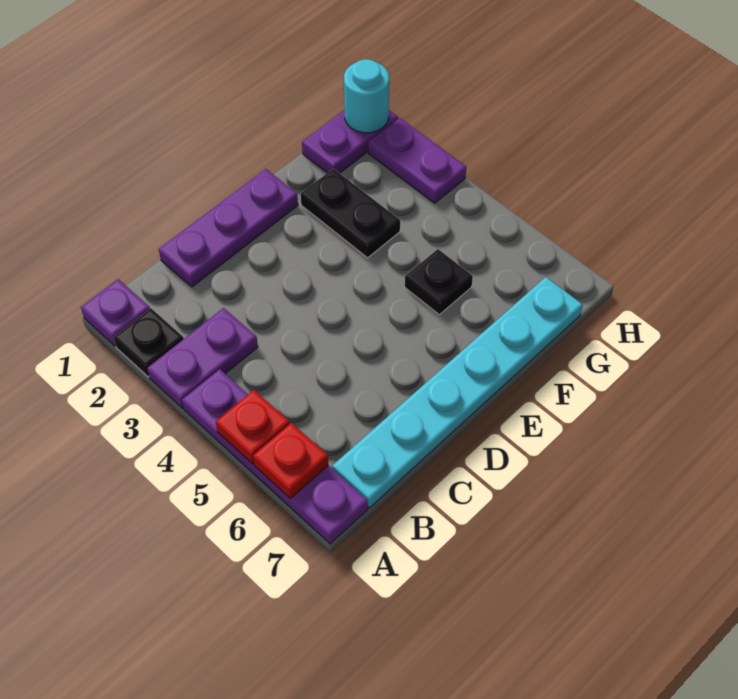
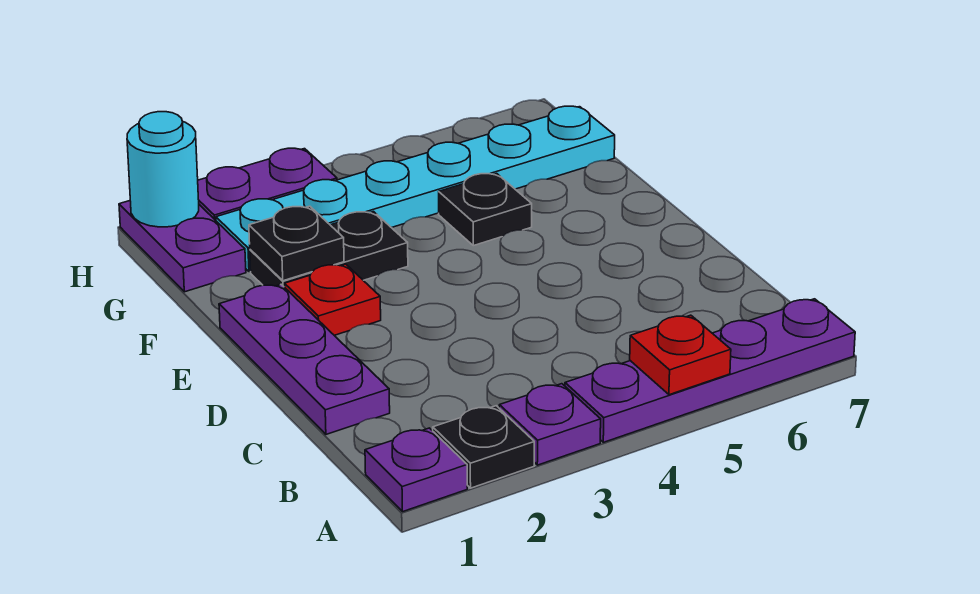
purple 1x2 plate [147,308,258,408] -> purple 1x1 plate [499,384,601,465]
red 1x1 plate [253,423,328,498] -> red 1x1 plate moved to [285,264,381,335]
cyan 1x6 plate [332,277,583,508] -> cyan 1x6 plate turned to [216,106,615,272]
none -> black 1x1 plate [249,206,344,281]

